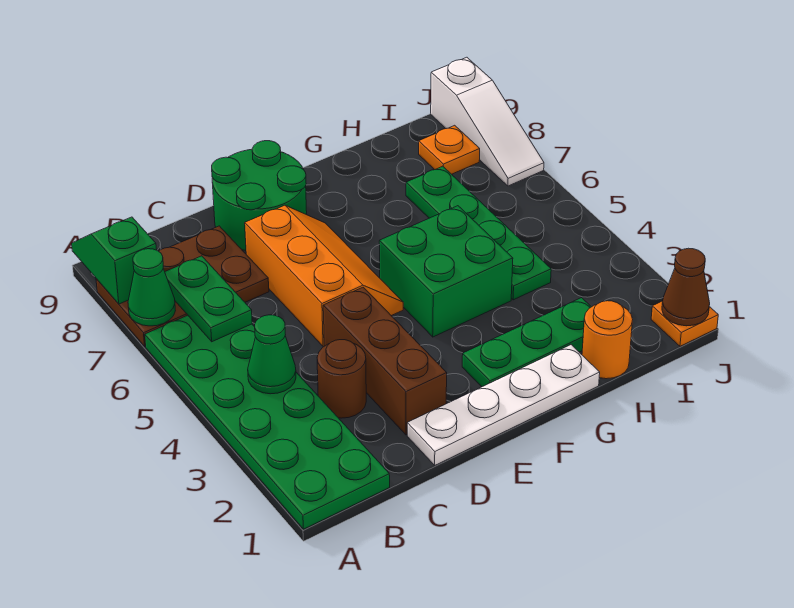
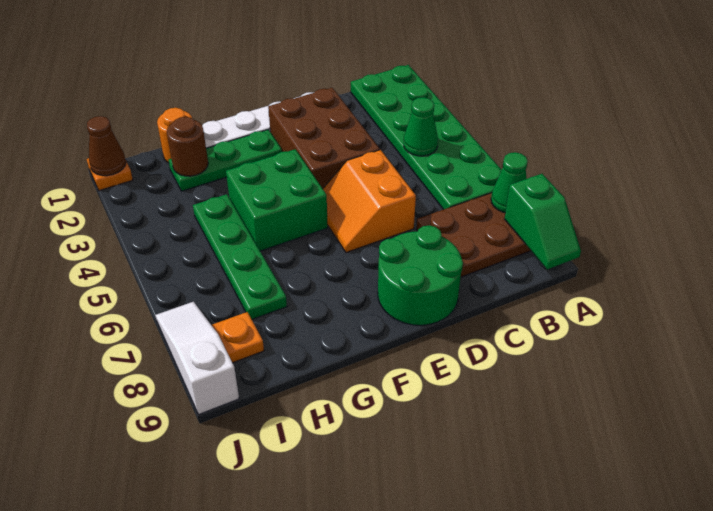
green 1x2 plate [165,256,252,342] -> none
brown 1x1 round brick [317,340,366,418] -> brown 1x1 round brick moved to [167,117,208,176]
brown 1x3 brick [323,287,447,435] -> brown 2x3 brick [268,88,380,189]
orange 2x3 slope [245,205,403,347] -> orange 2x2 slope [323,150,416,253]

